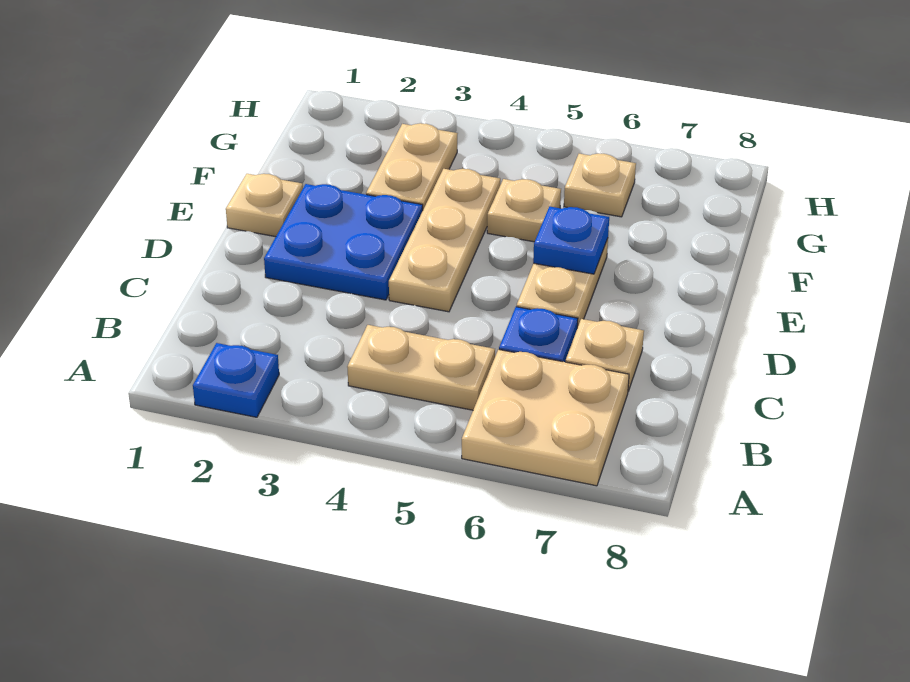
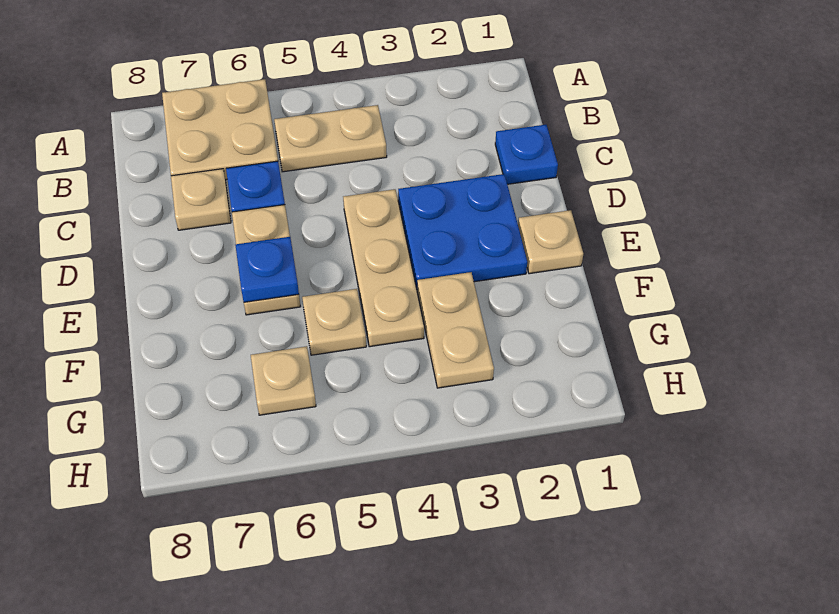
blue 1x1 plate [193,343,279,417] -> blue 1x1 plate moved to [495,125,558,184]

